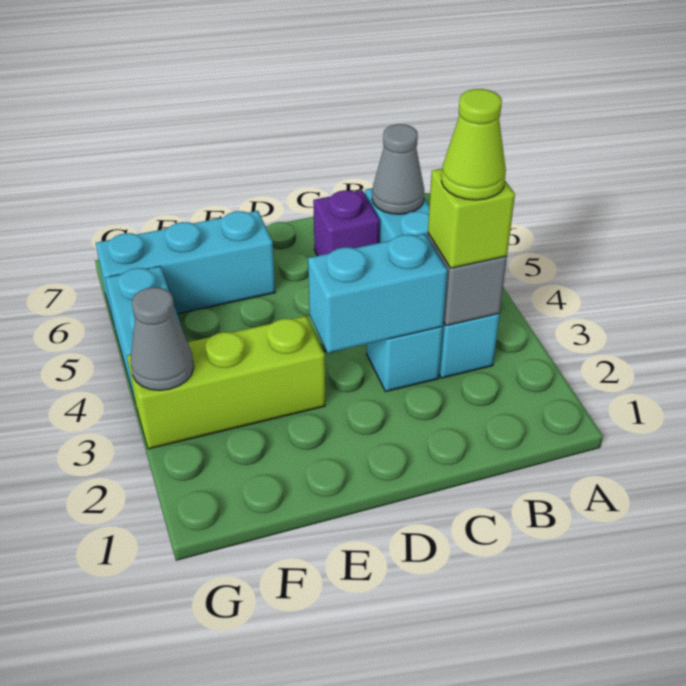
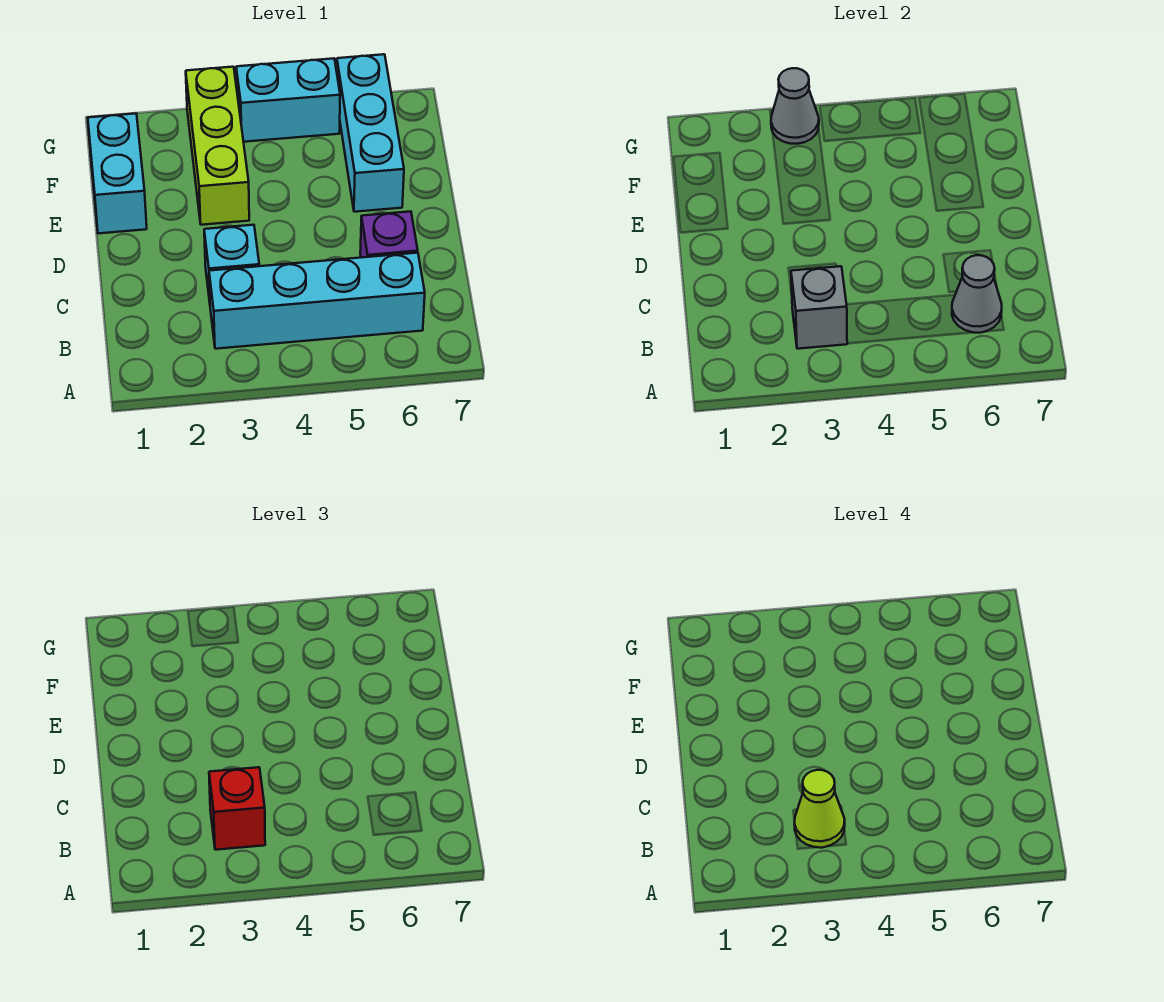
lime 1x1 brick [428,168,515,268] -> red 1x1 brick [209,767,265,850]
cyan 1x2 brick [308,234,447,353] -> cyan 1x2 brick moved to [88,114,147,233]

